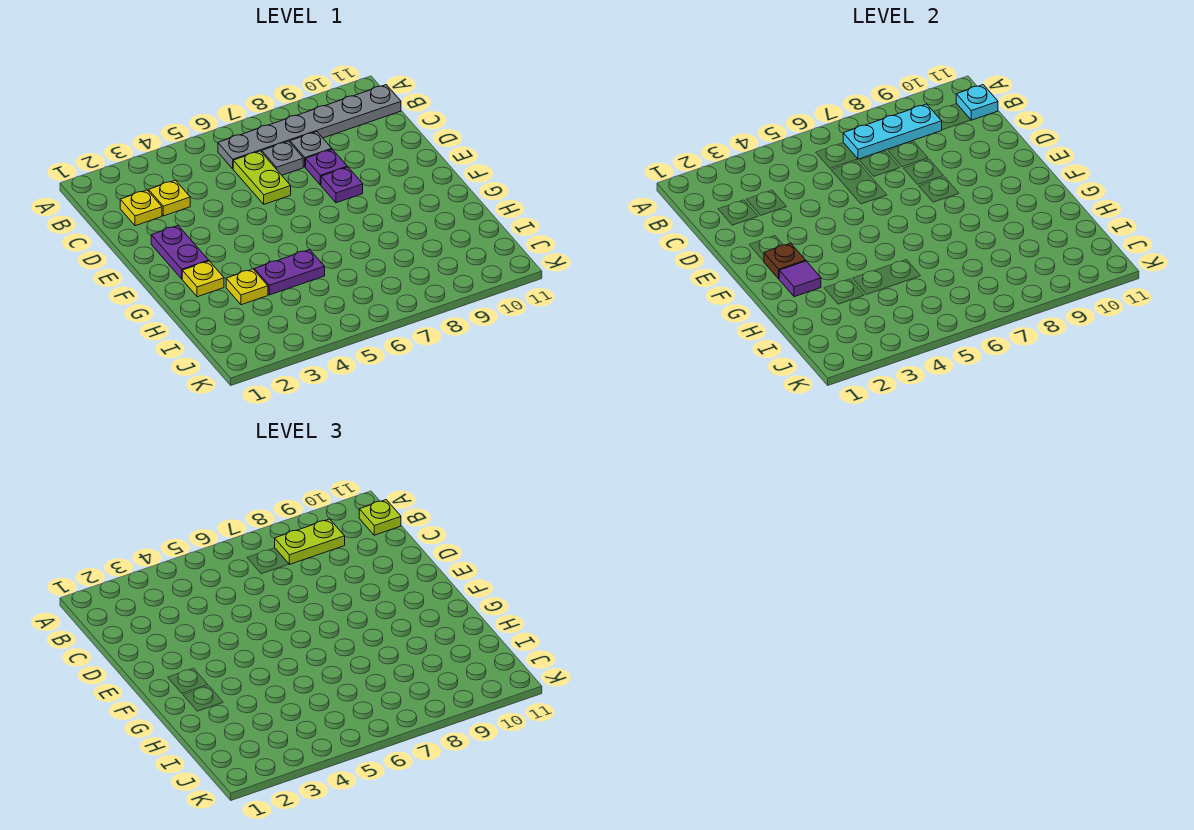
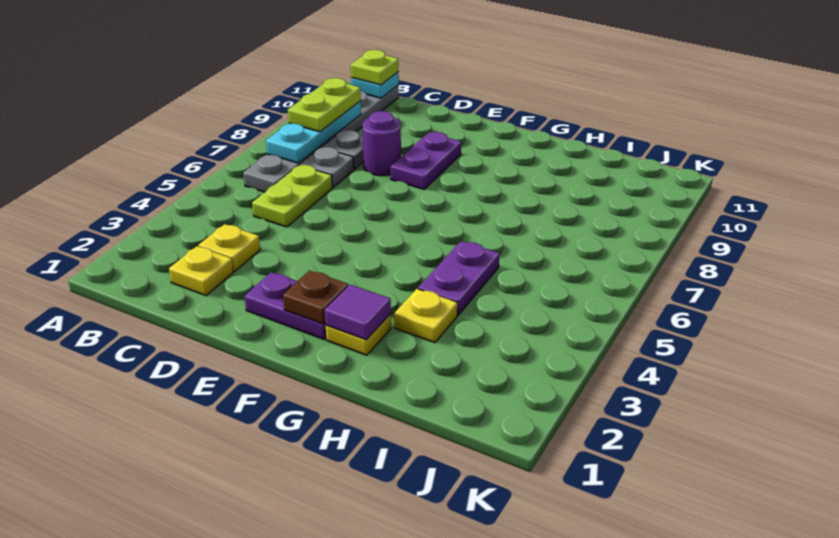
lime 1x2 plate [233,151,291,204] -> lime 1x2 plate turned to [252,165,332,227]
purple 1x1 plate [306,149,347,185] -> purple 1x1 round brick [362,111,401,176]
purple 1x1 plate [321,167,363,203] -> purple 1x2 plate [391,132,461,189]

